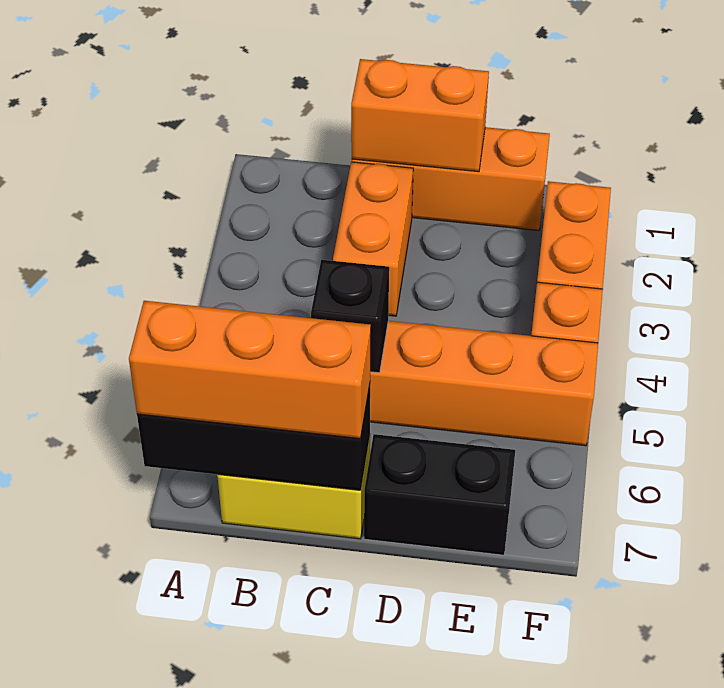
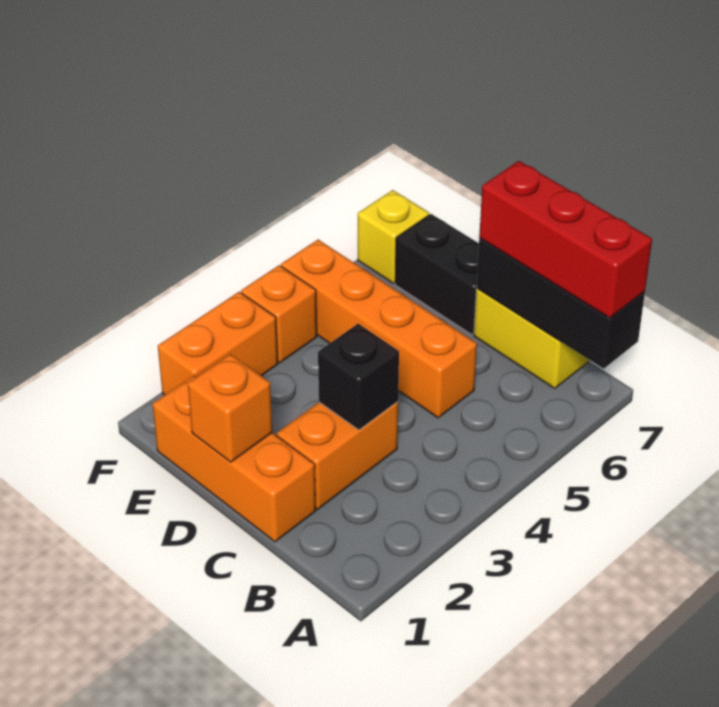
orange 1x3 brick [129,301,371,439] -> red 1x3 brick [479,161,652,318]
orange 1x2 brick [351,59,489,172] -> orange 1x1 brick [188,354,272,462]
black 1x1 brick [311,260,389,373] -> black 1x1 brick moved to [318,324,399,430]
none -> yellow 1x1 brick [358,190,429,283]

